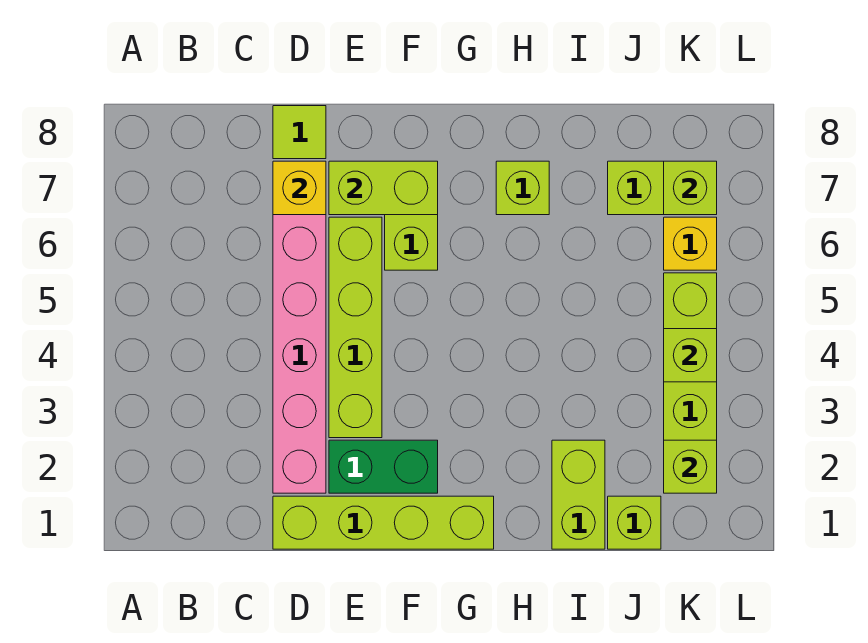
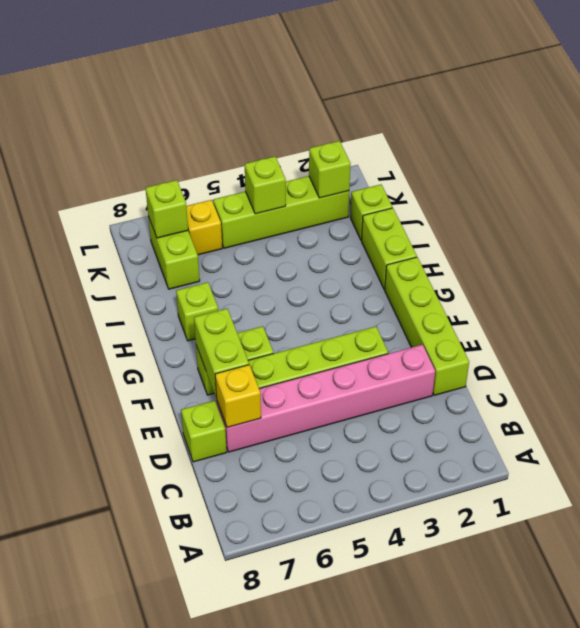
lime 1x1 tile [273,106,326,159] -> lime 1x1 brick [181,401,227,462]
green 1x2 brick [329,440,438,493] -> none
lime 1x2 brick [552,440,605,549] -> lime 1x2 brick turned to [362,208,417,290]

